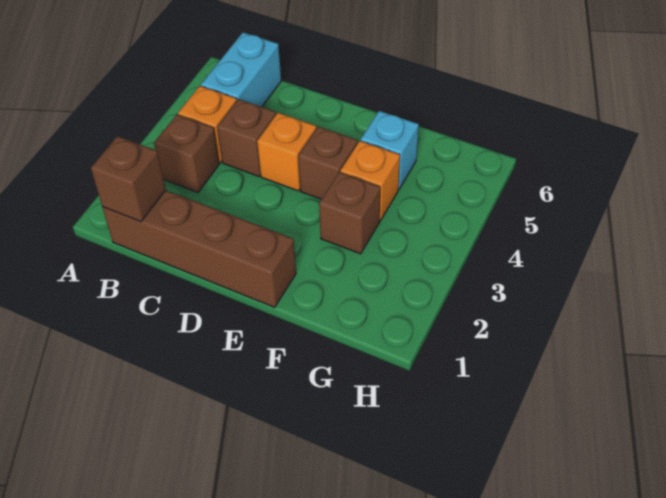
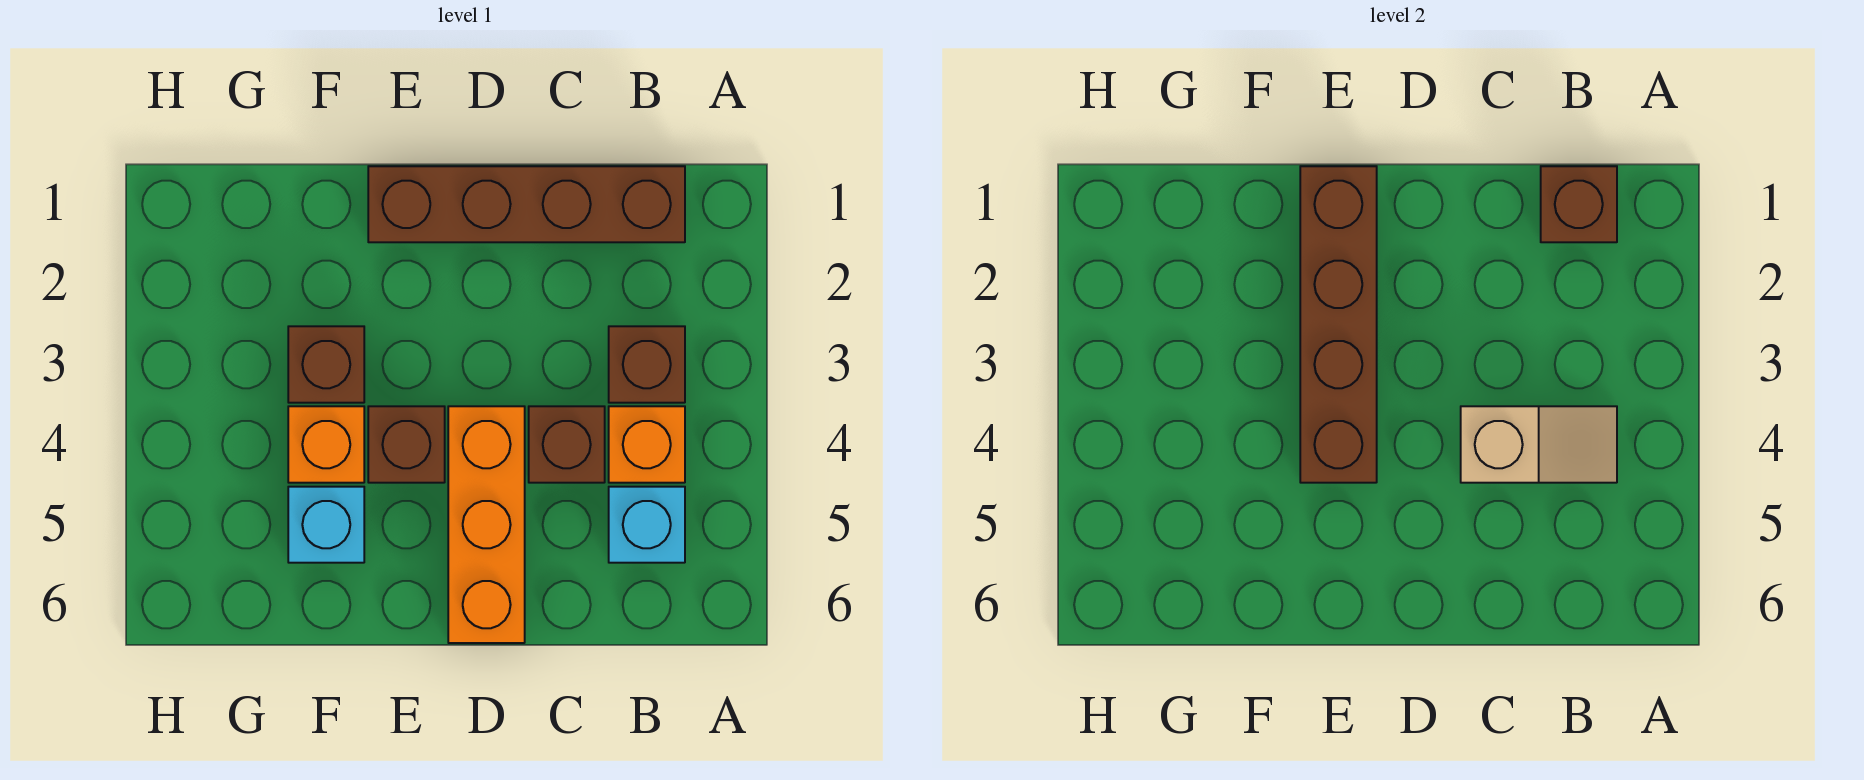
none -> tan 1x2 slope [1461,406,1617,483]
cyan 1x2 brick [201,32,281,107] -> cyan 1x1 brick [609,487,685,563]
orange 1x1 brick [257,113,316,191] -> orange 1x3 brick [448,406,525,643]
none -> brown 1x4 brick [1300,166,1377,483]

